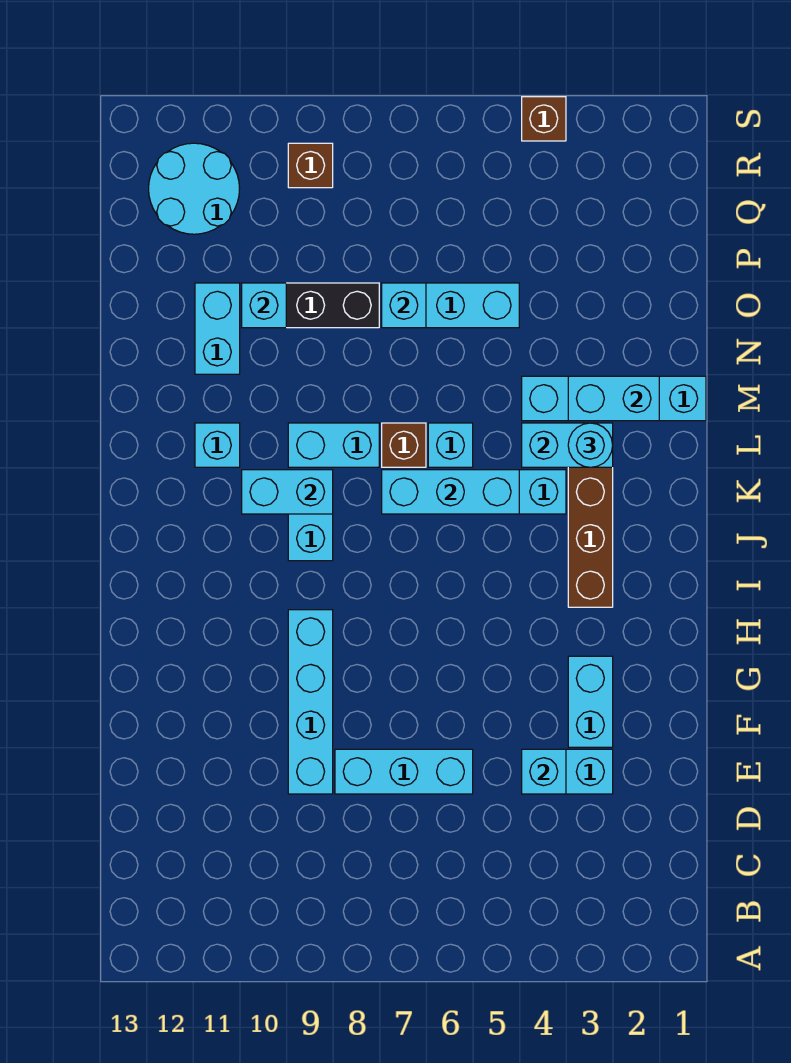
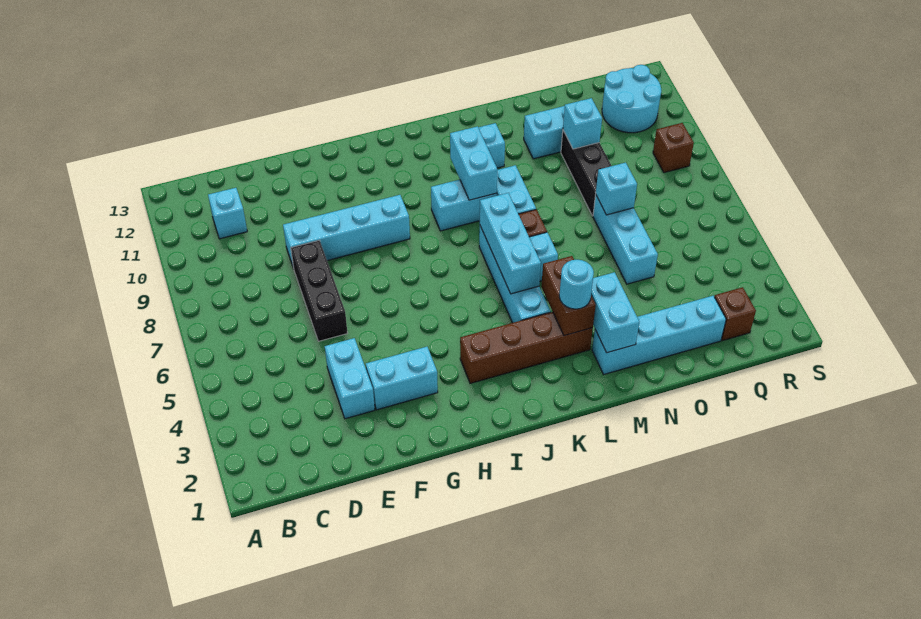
cyan 1x1 brick [522,749,566,794] -> cyan 1x1 brick moved to [208,188,247,239]
cyan 1x3 brick [335,749,473,794] -> black 1x3 brick [291,240,347,341]
cyan 1x2 brick [522,423,613,467] -> brown 1x2 brick [541,256,596,336]
cyan 1x4 brick [522,376,706,421] -> cyan 1x4 brick turned to [592,296,726,374]
brown 1x1 brick [522,97,566,141] -> brown 1x1 brick moved to [715,287,756,341]

